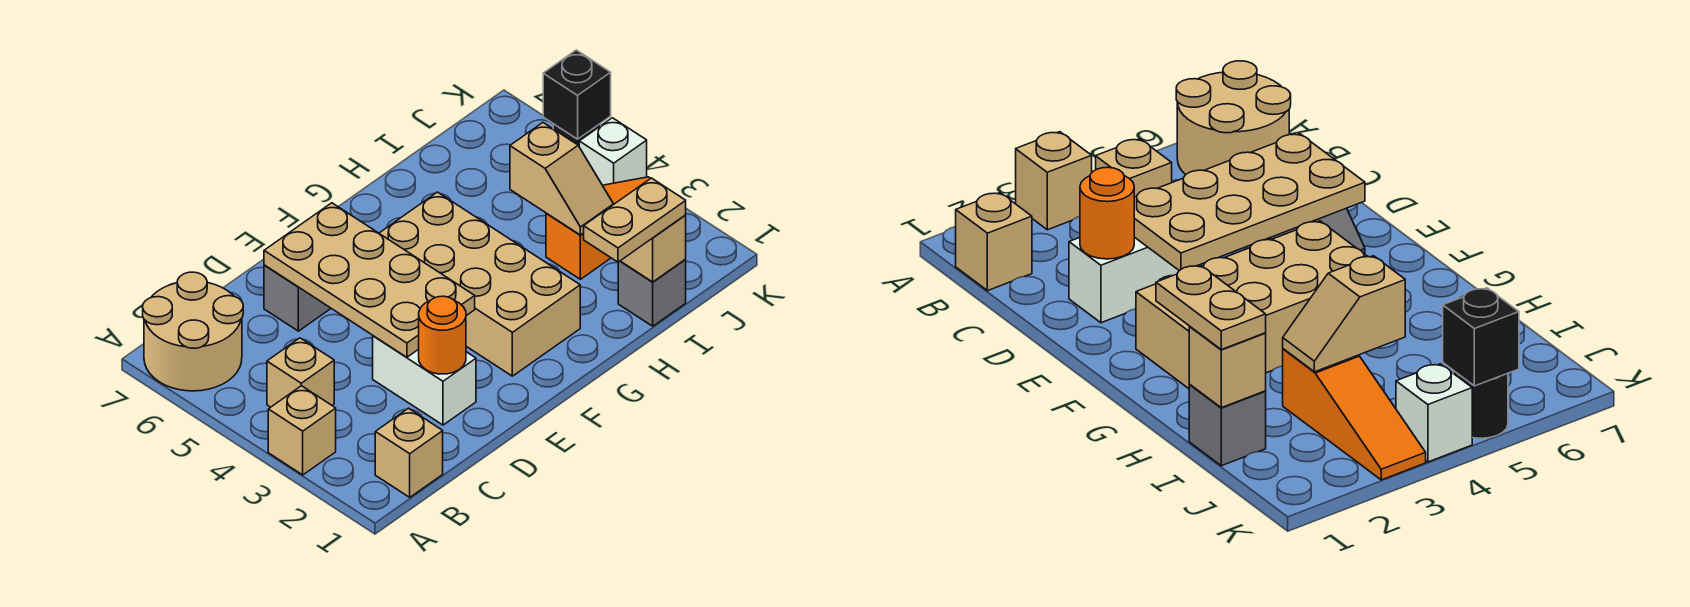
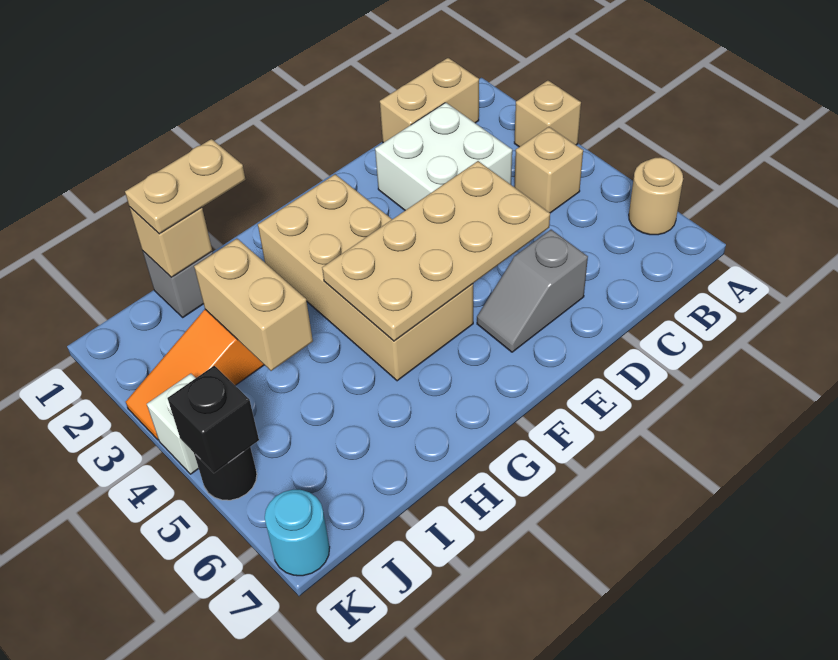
tan 2x2 round brick [143,272,243,391] -> tan 1x1 round brick [629,157,683,235]
tan 1x1 brick [375,408,443,497] -> tan 1x2 brick [380,58,479,143]
white 1x2 brick [373,336,476,425] -> white 2x2 brick [375,103,512,210]
orange 1x1 round brick [419,296,466,374] -> none
tan 2x4 plate [264,203,475,357] -> tan 2x4 plate turned to [322,161,550,341]
tan 1x2 slope [510,123,614,235] -> tan 1x2 brick [194,239,313,371]
none -> cyan 1x1 round brick [265,490,330,576]

